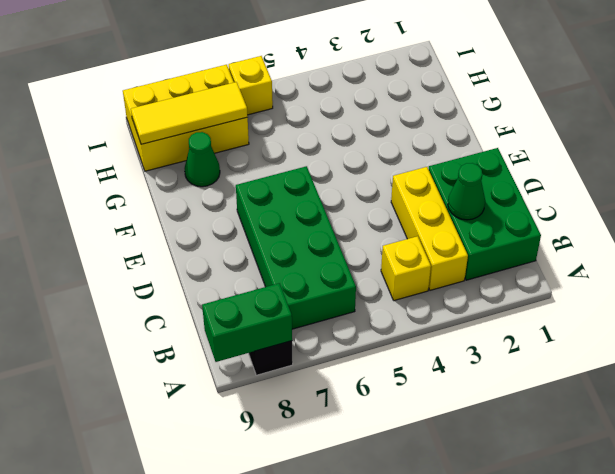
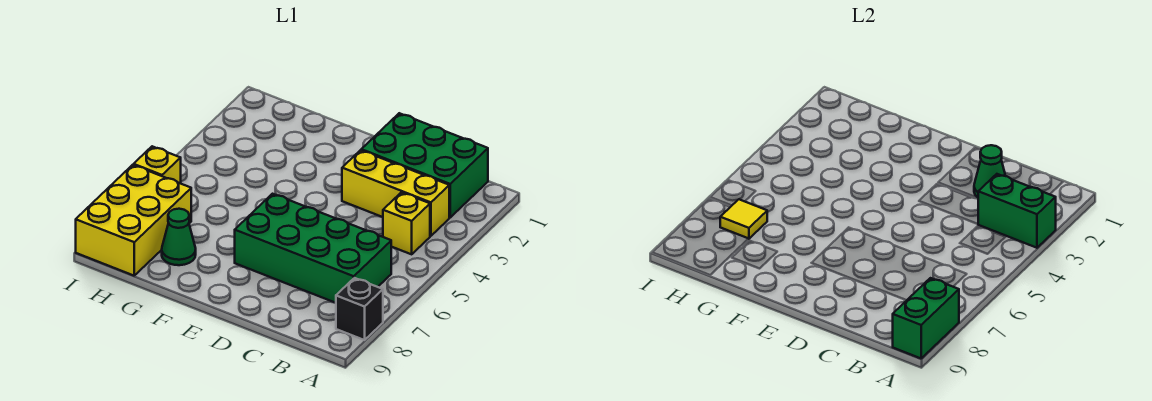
none -> green 1x2 brick [978,174,1056,248]
yellow 1x3 tile [131,82,248,144] -> yellow 1x1 tile [720,199,767,239]

